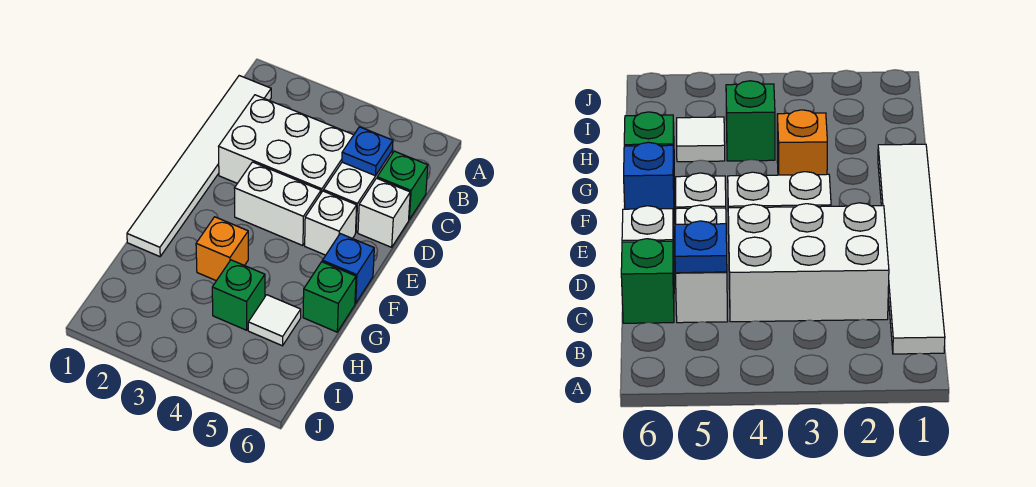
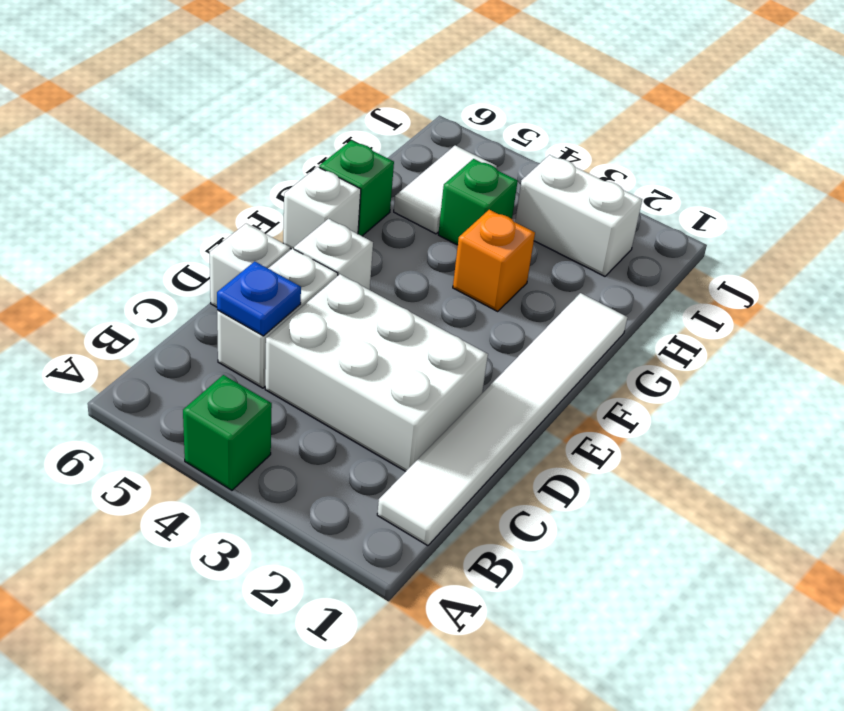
green 1x1 brick [377,151,428,220] -> green 1x1 brick moved to [183,375,272,490]
white 1x2 brick [234,162,321,246] -> white 1x2 brick moved to [515,155,642,276]
blue 1x1 brick [322,234,374,303] -> white 1x1 brick [283,167,361,249]
white 1x1 tile [248,295,301,346] -> white 1x2 tile [394,145,497,234]

